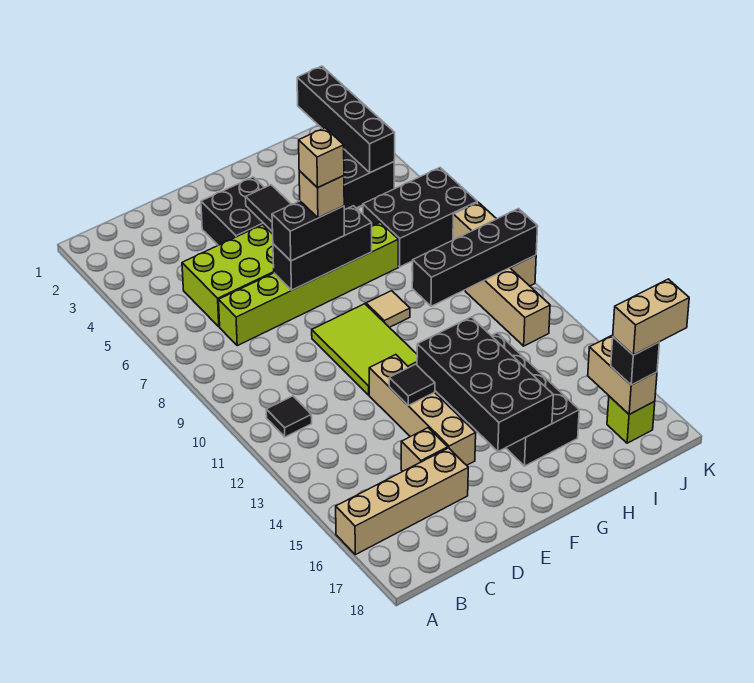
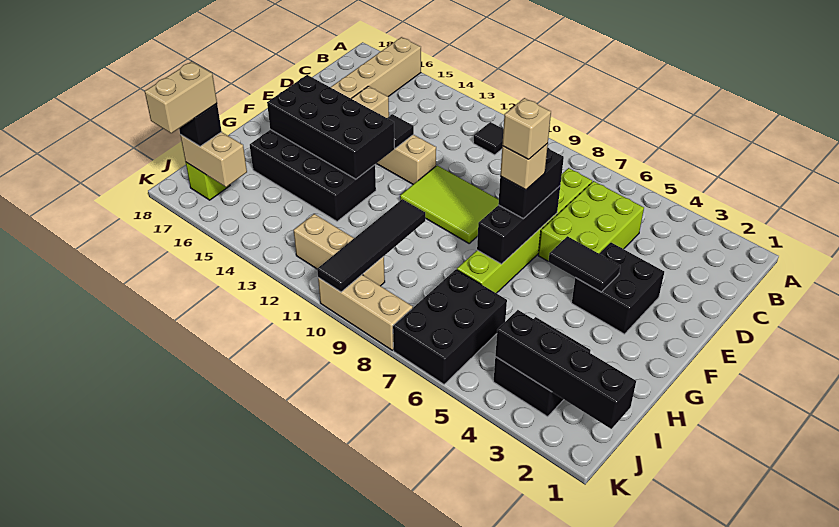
tan 1x1 tile [366,291,410,327] -> none
black 1x4 brick [412,209,538,306] -> black 1x4 tile [317,199,425,292]

